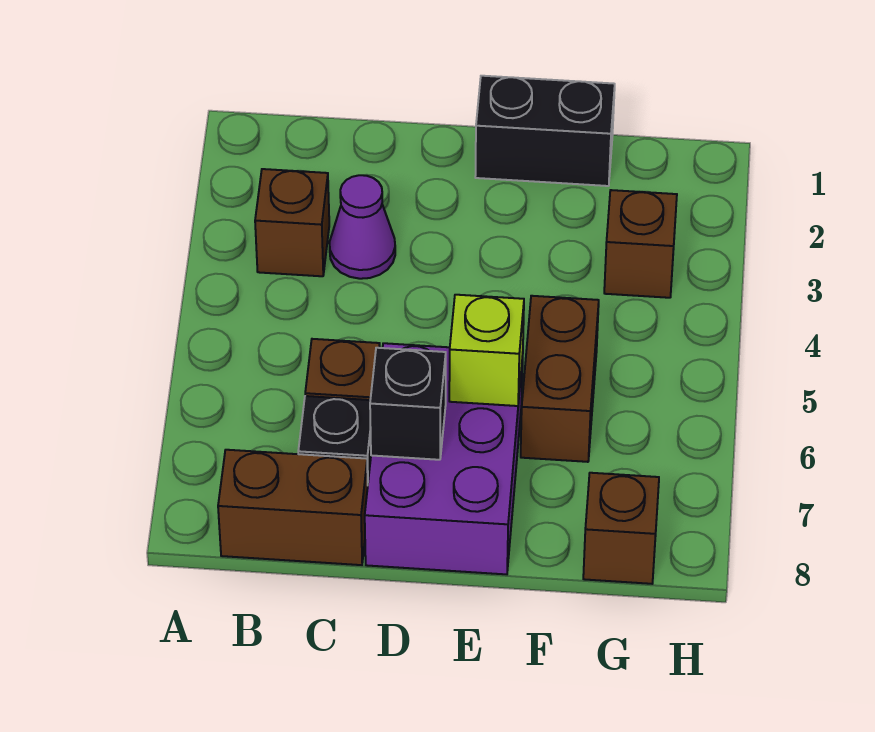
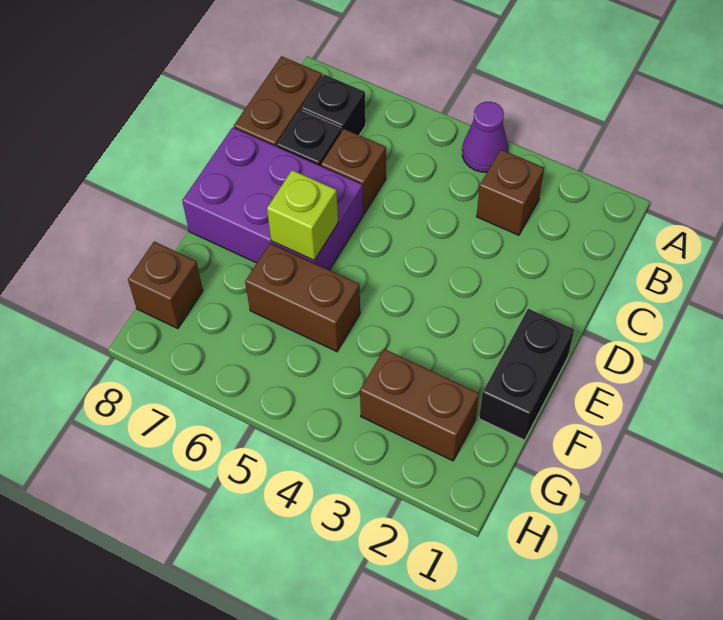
purple 1x1 cone [329,175,395,279] -> purple 1x1 cone moved to [462,102,508,172]
black 1x1 brick [370,348,446,460] -> black 1x1 brick moved to [301,74,366,135]
brown 1x1 brick [604,190,677,298] -> brown 1x2 brick [360,349,479,461]

